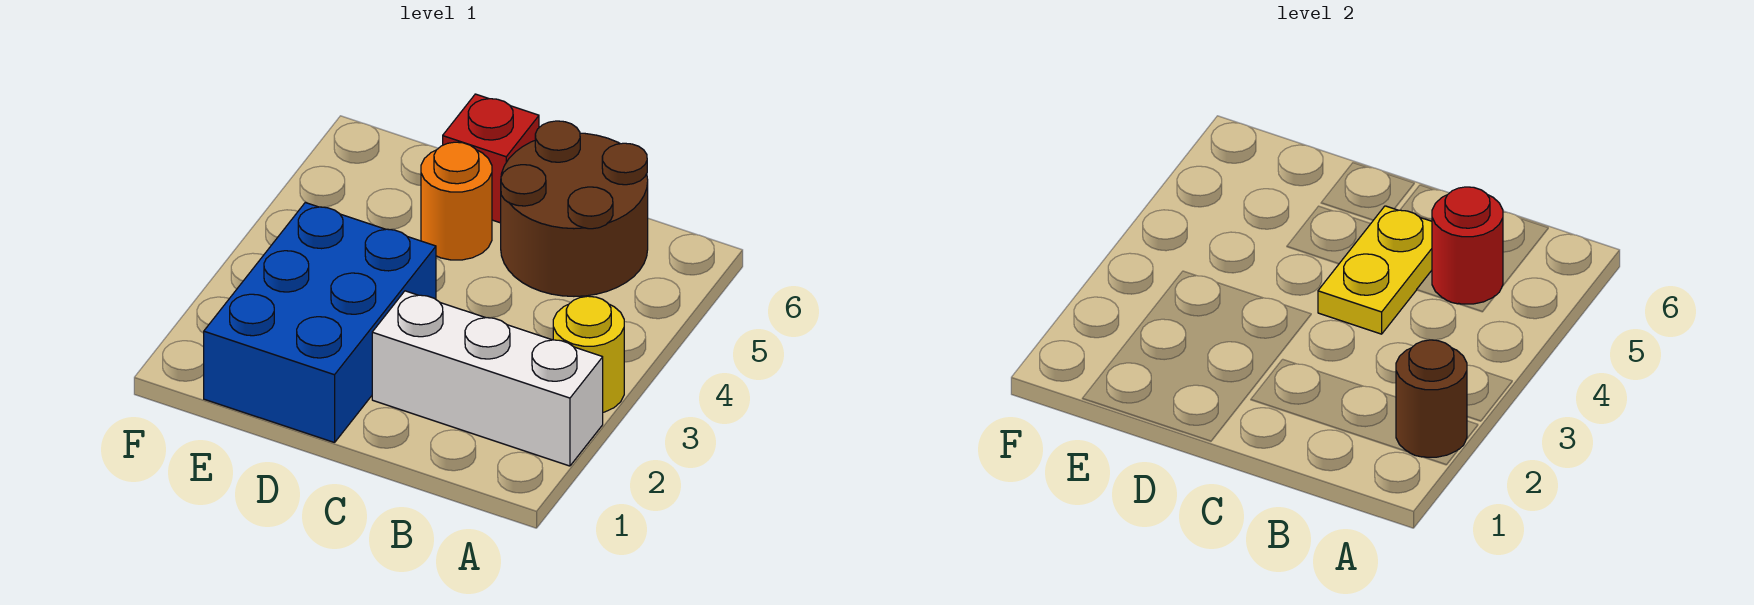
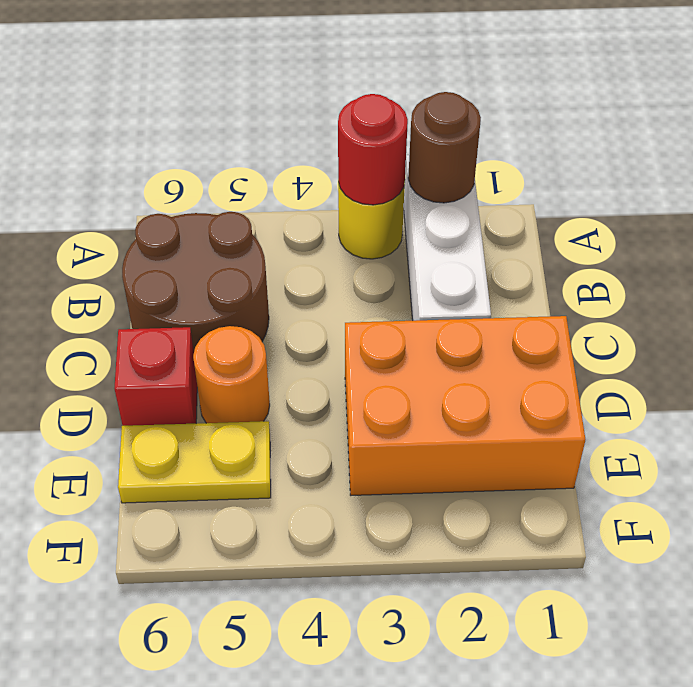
red 1x1 round brick [1432,187,1503,304] -> red 1x1 round brick moved to [338,94,408,205]
yellow 1x2 plate [1318,206,1432,334] -> yellow 1x2 plate moved to [118,421,271,503]
blue 2x3 brick [204,203,436,443] -> orange 2x3 brick [345,316,585,495]

